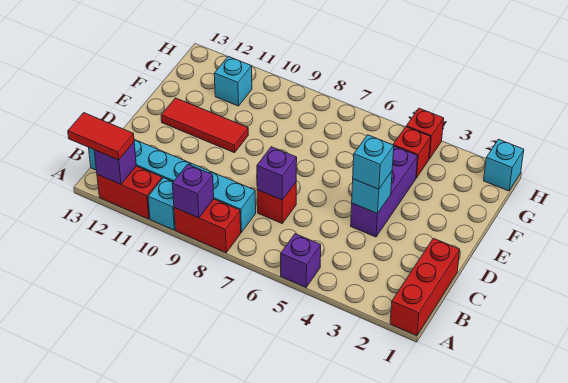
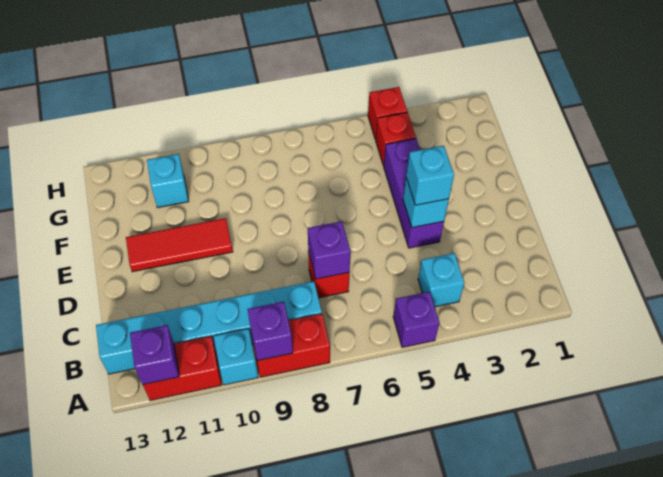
red 1x3 brick [390,238,460,336] -> none
red 1x2 tile [68,113,134,160] -> none
cyan 1x1 brick [484,139,524,191] -> cyan 1x1 brick moved to [418,253,464,307]

